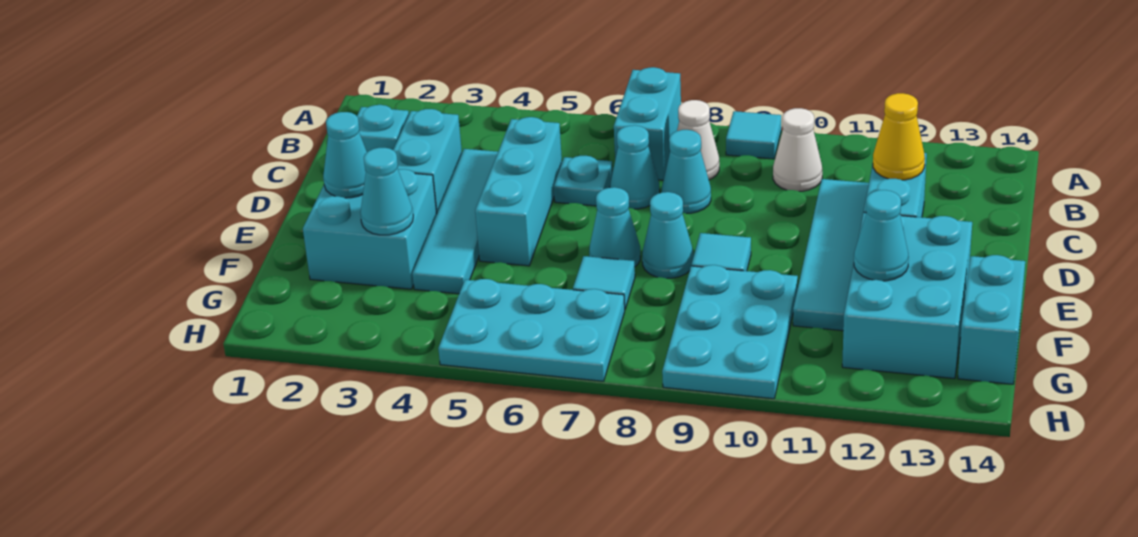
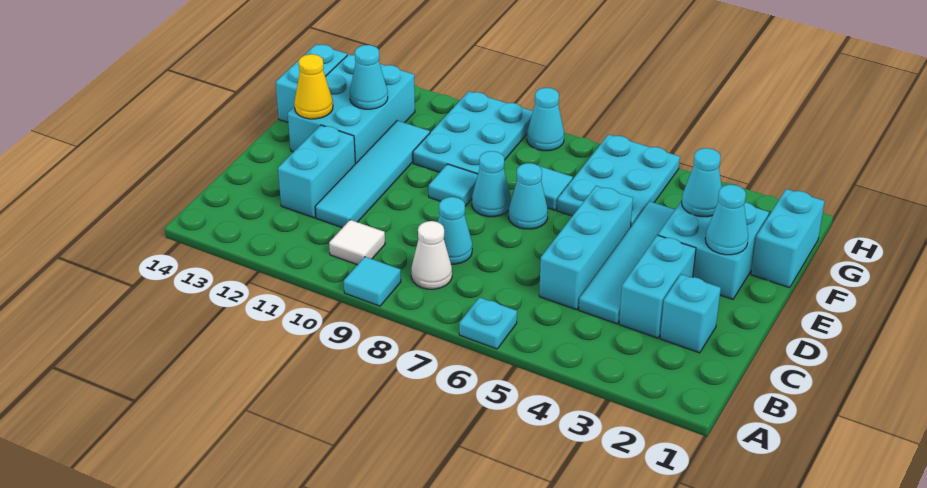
cyan 1x2 brick [614,67,681,180] -> cyan 1x2 brick moved to [751,189,825,288]
white 1x1 cone [773,108,822,191] -> white 1x1 tile [329,220,385,265]
cyan 1x1 plate [554,156,613,206] -> cyan 1x1 plate moved to [459,297,517,349]
cyan 1x1 cone [610,125,660,209] -> cyan 1x1 cone moved to [527,88,564,151]
yellow 1x1 cone [873,93,925,180] -> yellow 1x1 cone moved to [294,54,333,119]
cyan 2x3 plate [438,279,625,381] -> cyan 2x3 plate turned to [557,134,680,226]

